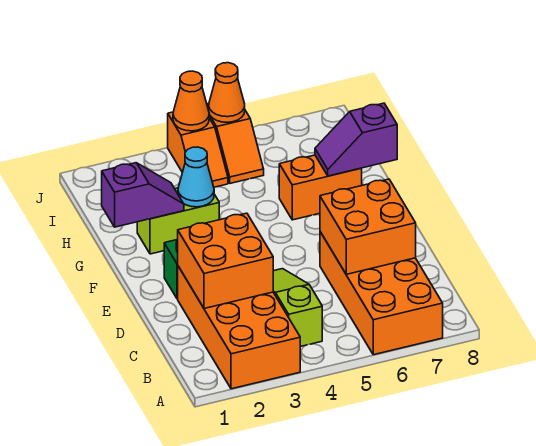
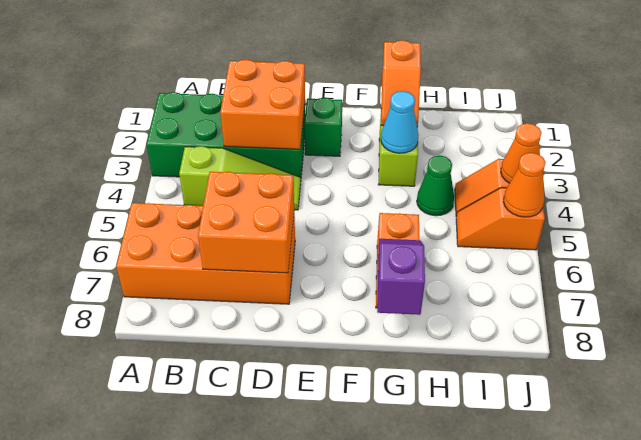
orange 2x4 brick [178,266,300,389] -> green 2x4 brick [146,92,305,177]
purple 1x2 slope [102,163,184,227] -> orange 1x2 slope [381,40,421,127]
none -> green 1x1 cone [417,156,454,216]

